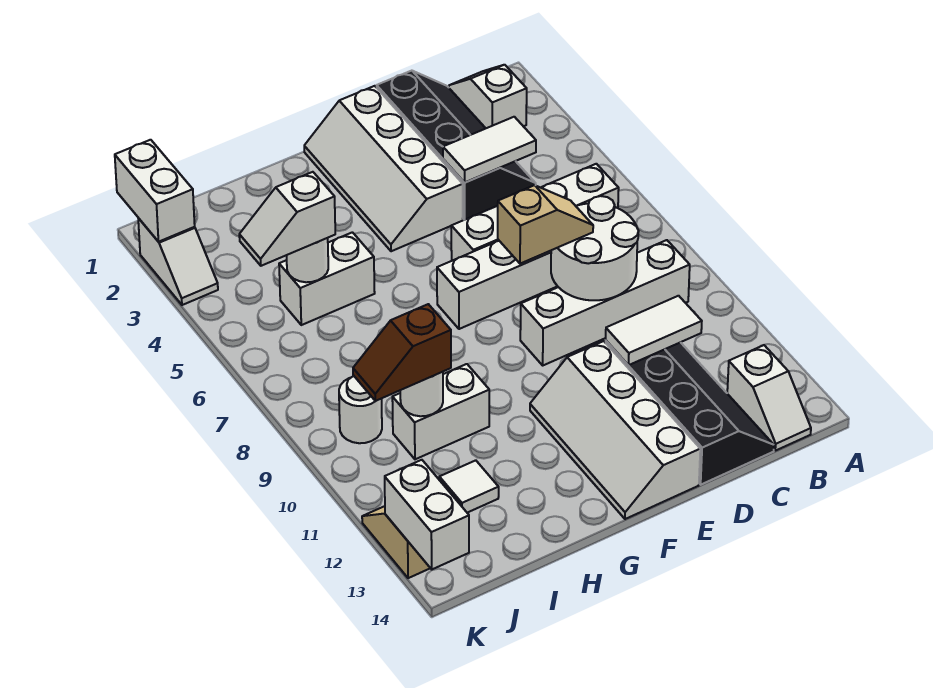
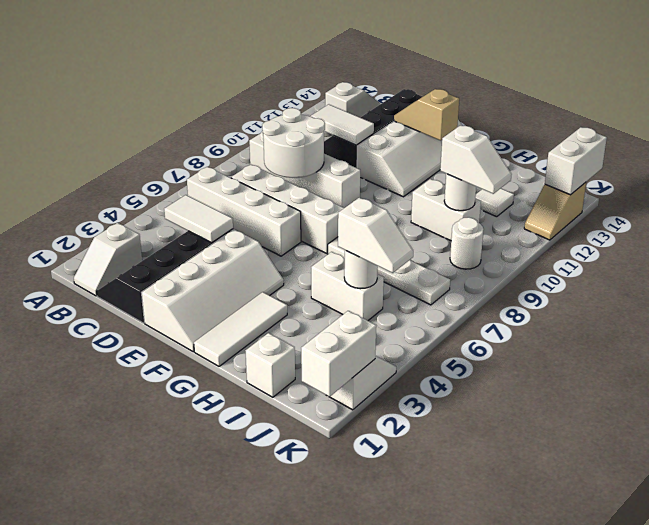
tan 1x2 slope [498,185,593,264] -> tan 1x2 slope moved to [394,89,459,140]
none -> white 1x3 tile [194,292,287,366]
none -> white 1x4 plate [328,237,450,305]
none -> white 1x1 brick [246,333,295,397]
brown 1x2 slope [353,304,451,401] -> white 1x2 slope [440,125,512,194]

